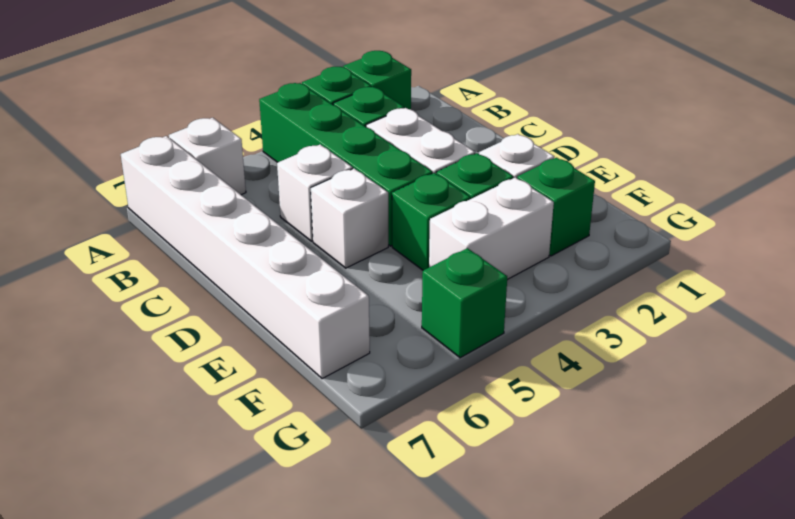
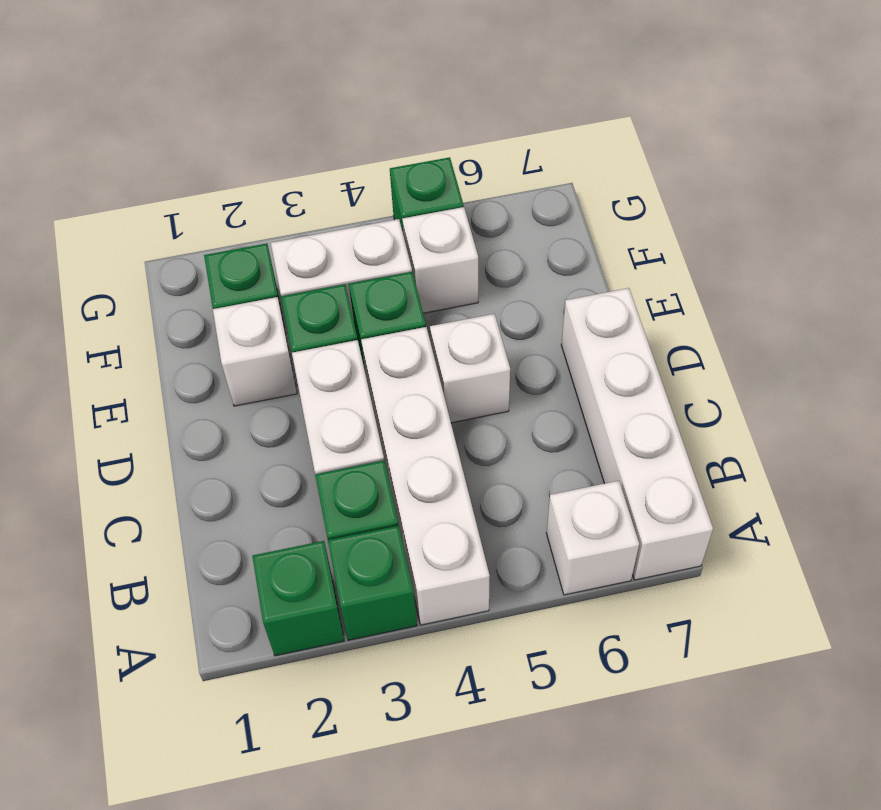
green 1x4 brick [259,83,433,246] -> white 1x4 brick [361,327,490,625]
white 1x6 brick [121,136,370,379] -> white 1x4 brick [561,288,713,580]
white 1x1 brick [277,144,353,241] -> white 1x1 brick moved to [402,207,478,313]

